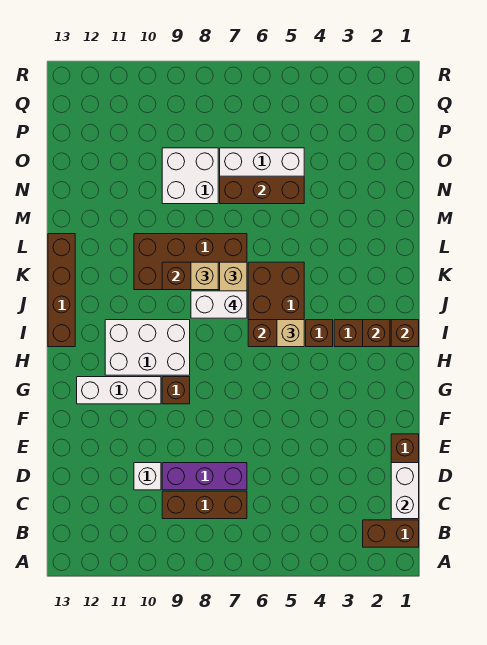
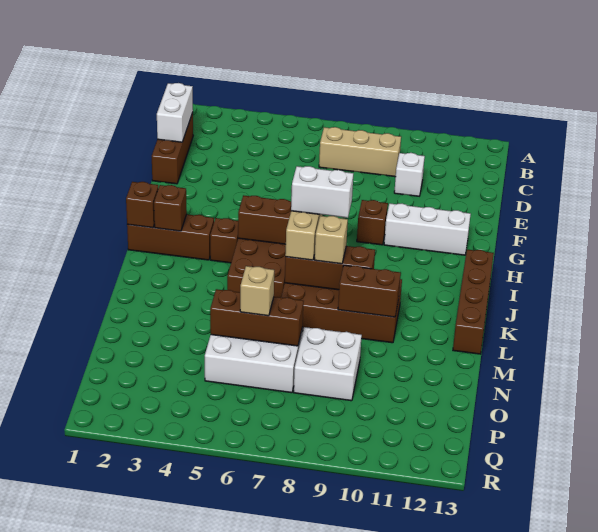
brown 1x2 brick [363,520,419,547] -> brown 1x2 brick moved to [338,265,401,317]
brown 1x3 brick [162,491,247,519] -> tan 1x3 brick [319,127,401,177]
purple 1x3 brick [162,463,247,490] -> none
white 2x3 brick [105,320,190,375] -> none
tan 1x1 brick [277,320,304,347] -> tan 1x1 brick moved to [240,266,274,316]

